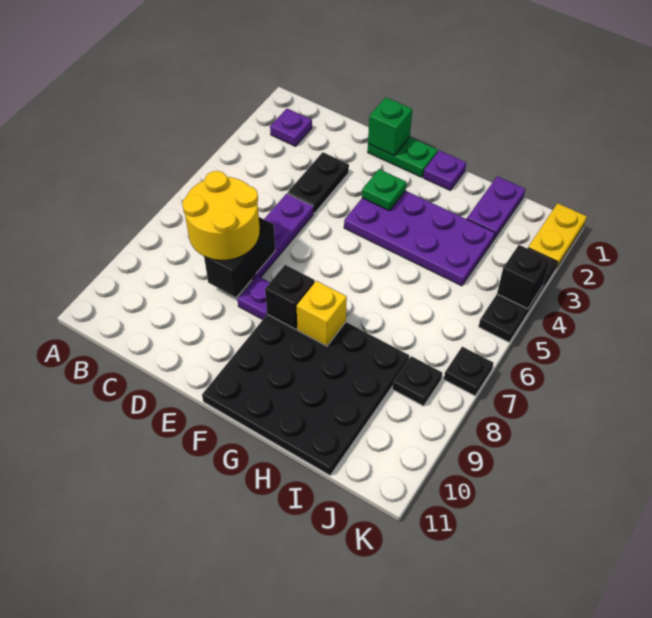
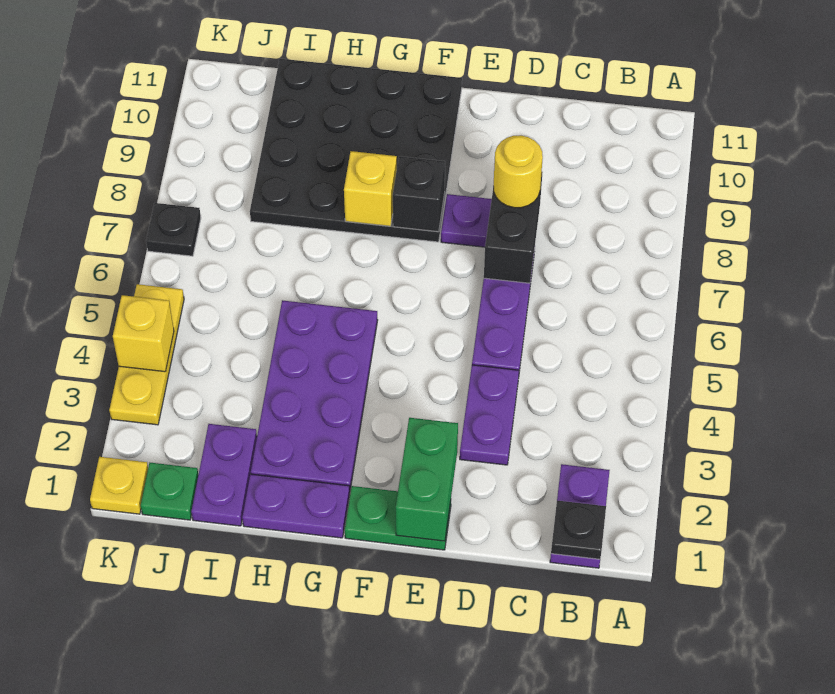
purple 1x1 plate [270,108,312,146] -> purple 1x2 plate [550,464,610,568]
yellow 2x2 round brick [182,171,260,260] -> yellow 1x1 round brick [493,135,543,208]
black 1x2 plate [288,152,349,213] -> purple 1x2 plate [460,365,519,465]
green 1x1 brick [368,97,412,155] -> green 1x2 brick [396,418,458,541]
purple 2x4 plate [344,191,495,286] -> purple 2x4 plate turned to [251,300,378,492]
green 1x1 plate [362,169,406,211] -> green 1x1 plate moved to [141,463,198,520]
purple 1x1 plate [423,150,466,190] -> purple 1x2 plate [242,474,350,538]
black 1x1 plate [392,356,442,406] -> black 1x1 plate moved to [551,500,606,559]
yellow 1x2 plate [528,203,587,268] -> yellow 1x1 plate [90,457,148,514]
black 1x3 plate [479,248,558,342] -> yellow 1x3 plate [109,284,184,425]
black 1x1 brick [497,245,550,309] -> yellow 1x1 brick [113,295,174,372]

